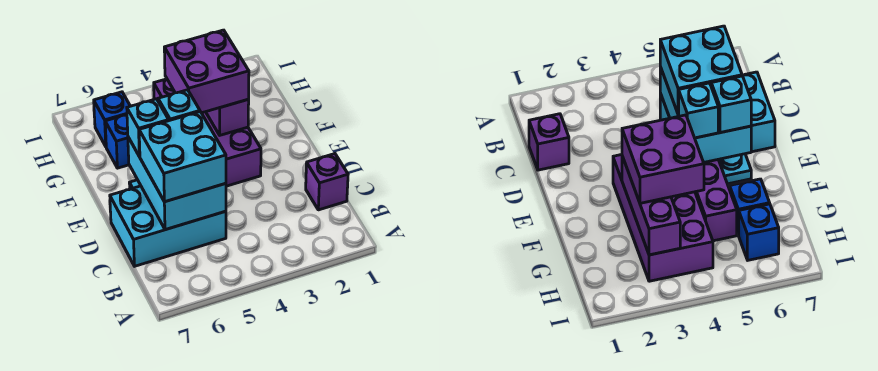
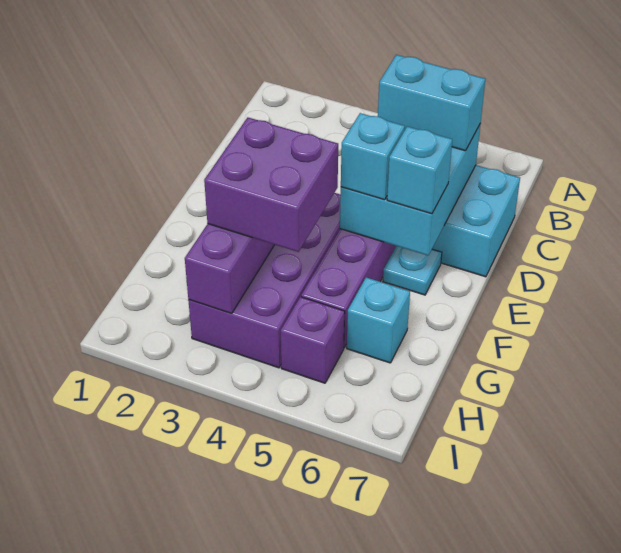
purple 1x1 brick [306,154,348,210] -> purple 1x1 brick moved to [281,297,345,383]
cyan 2x2 brick [139,112,226,202] -> cyan 1x2 brick [378,55,485,151]
blue 1x1 brick [105,115,129,168] -> cyan 1x1 brick [347,277,410,363]
blue 1x1 brick [94,92,130,146] -> none

